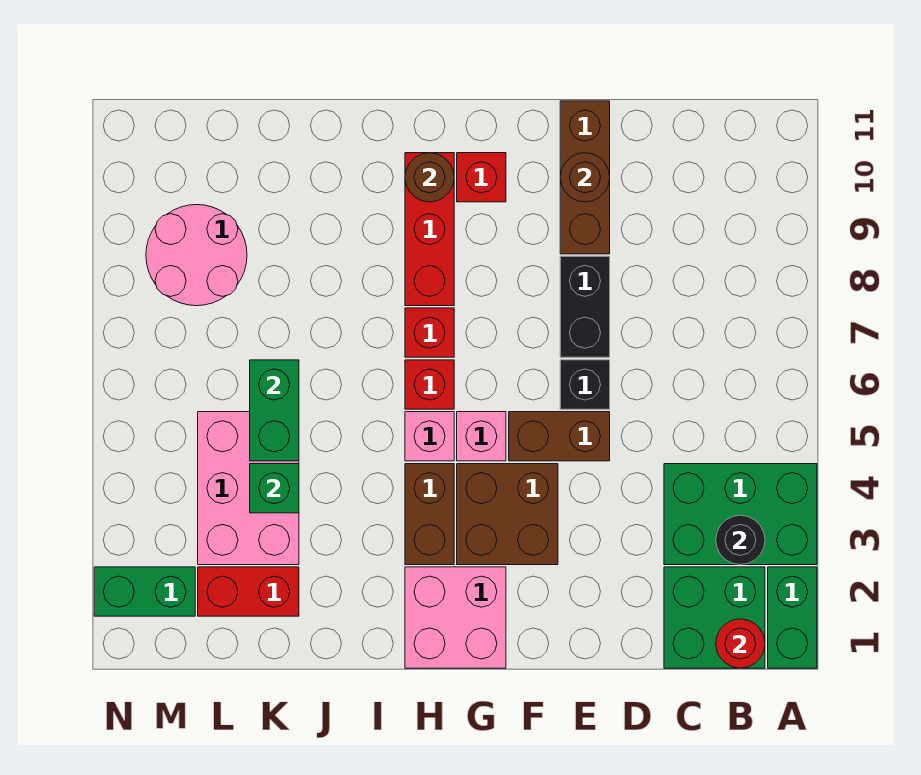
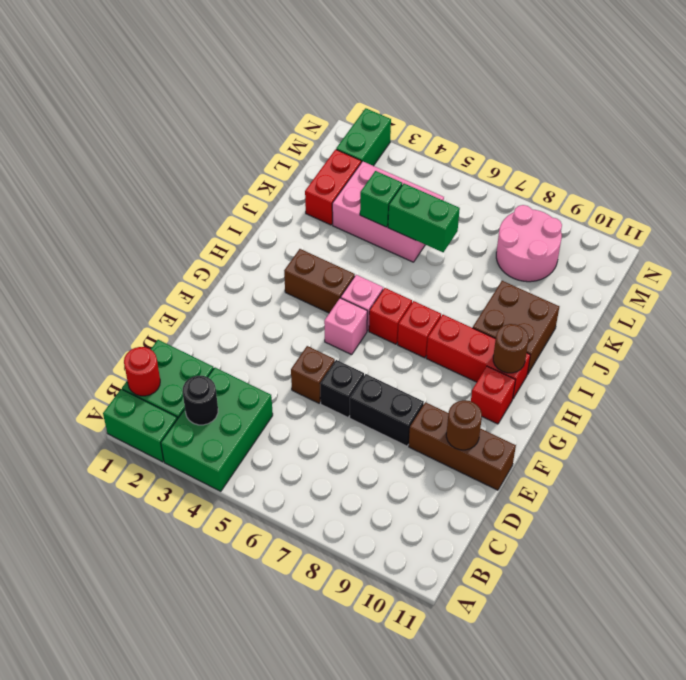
brown 1x2 brick [509,412,610,461] -> brown 1x1 brick [291,346,335,403]
brown 2x2 brick [457,464,558,565] -> brown 2x2 brick moved to [473,281,559,374]
pink 2x2 brick [405,567,506,668] -> none

